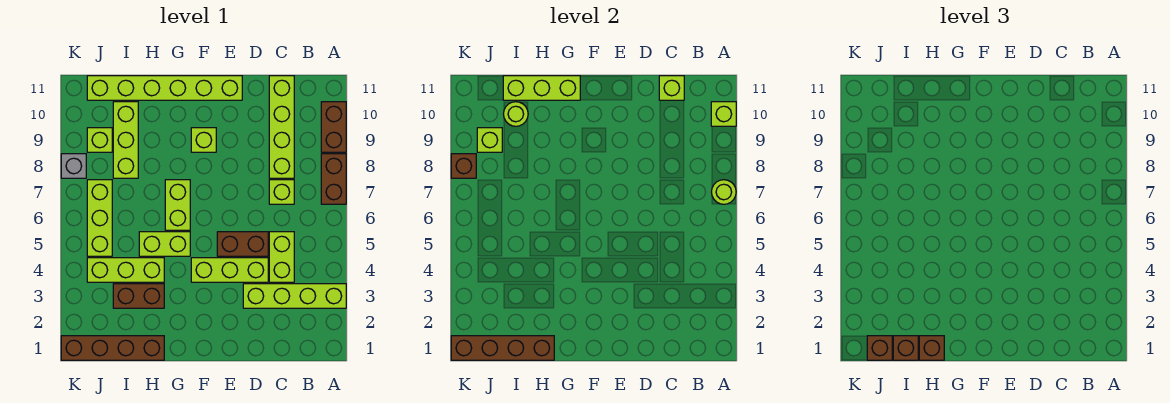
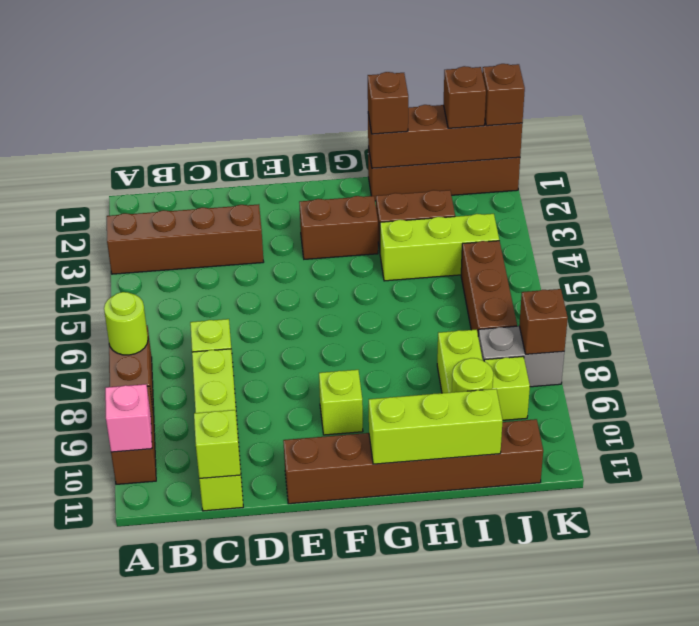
lime 1x4 brick [243,284,346,308] -> brown 1x4 brick [107,204,264,274]
lime 1x1 brick [711,102,736,126] -> pink 1x1 brick [105,384,152,452]
lime 1x2 brick [269,232,294,282] -> none
lime 1x3 brick [191,258,268,282] -> none
brown 1x2 brick [217,232,268,256] -> brown 1x2 brick moved to [299,196,378,259]
lime 1x6 brick [87,76,242,100] -> brown 1x6 brick [283,419,543,504]
lime 1x2 brick [139,232,190,256] -> none
lime 1x2 brick [165,180,190,230] -> none
brown 1x1 brick [893,336,918,360] -> brown 1x1 brick moved to [482,64,525,126]
lime 1x3 brick [87,180,112,256] -> brown 1x3 brick [461,241,517,335]
lime 1x1 brick [477,128,502,152] -> none
grey 1x1 brick [61,154,86,178] -> grey 1x2 brick [478,326,564,387]

